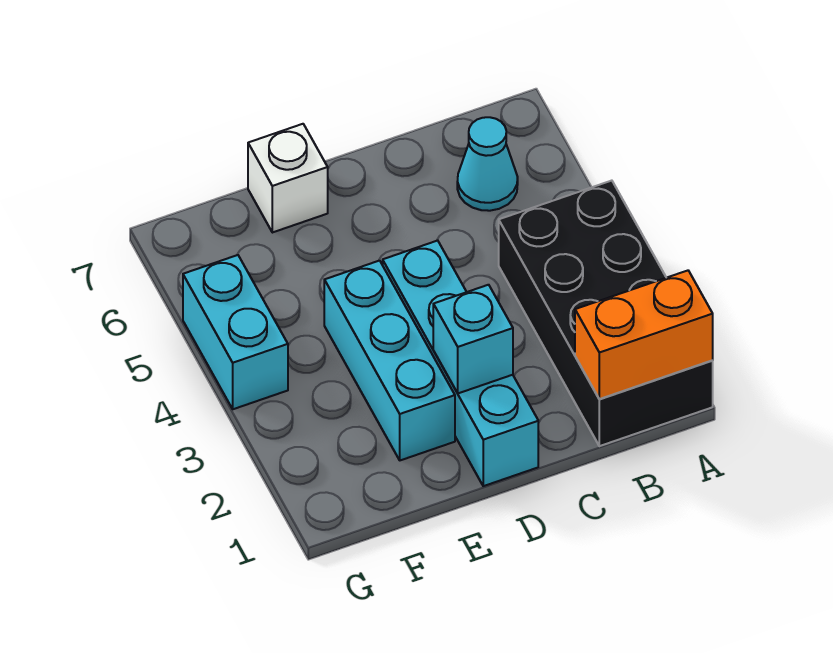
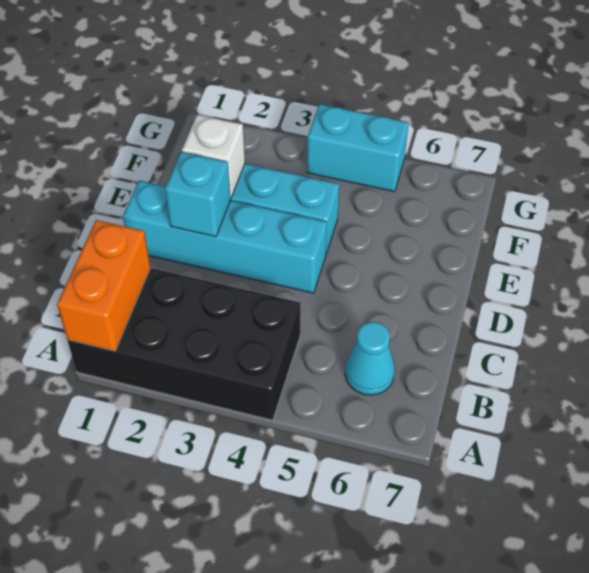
white 1x1 brick [248,124,328,233] -> white 1x1 brick moved to [182,115,245,198]

